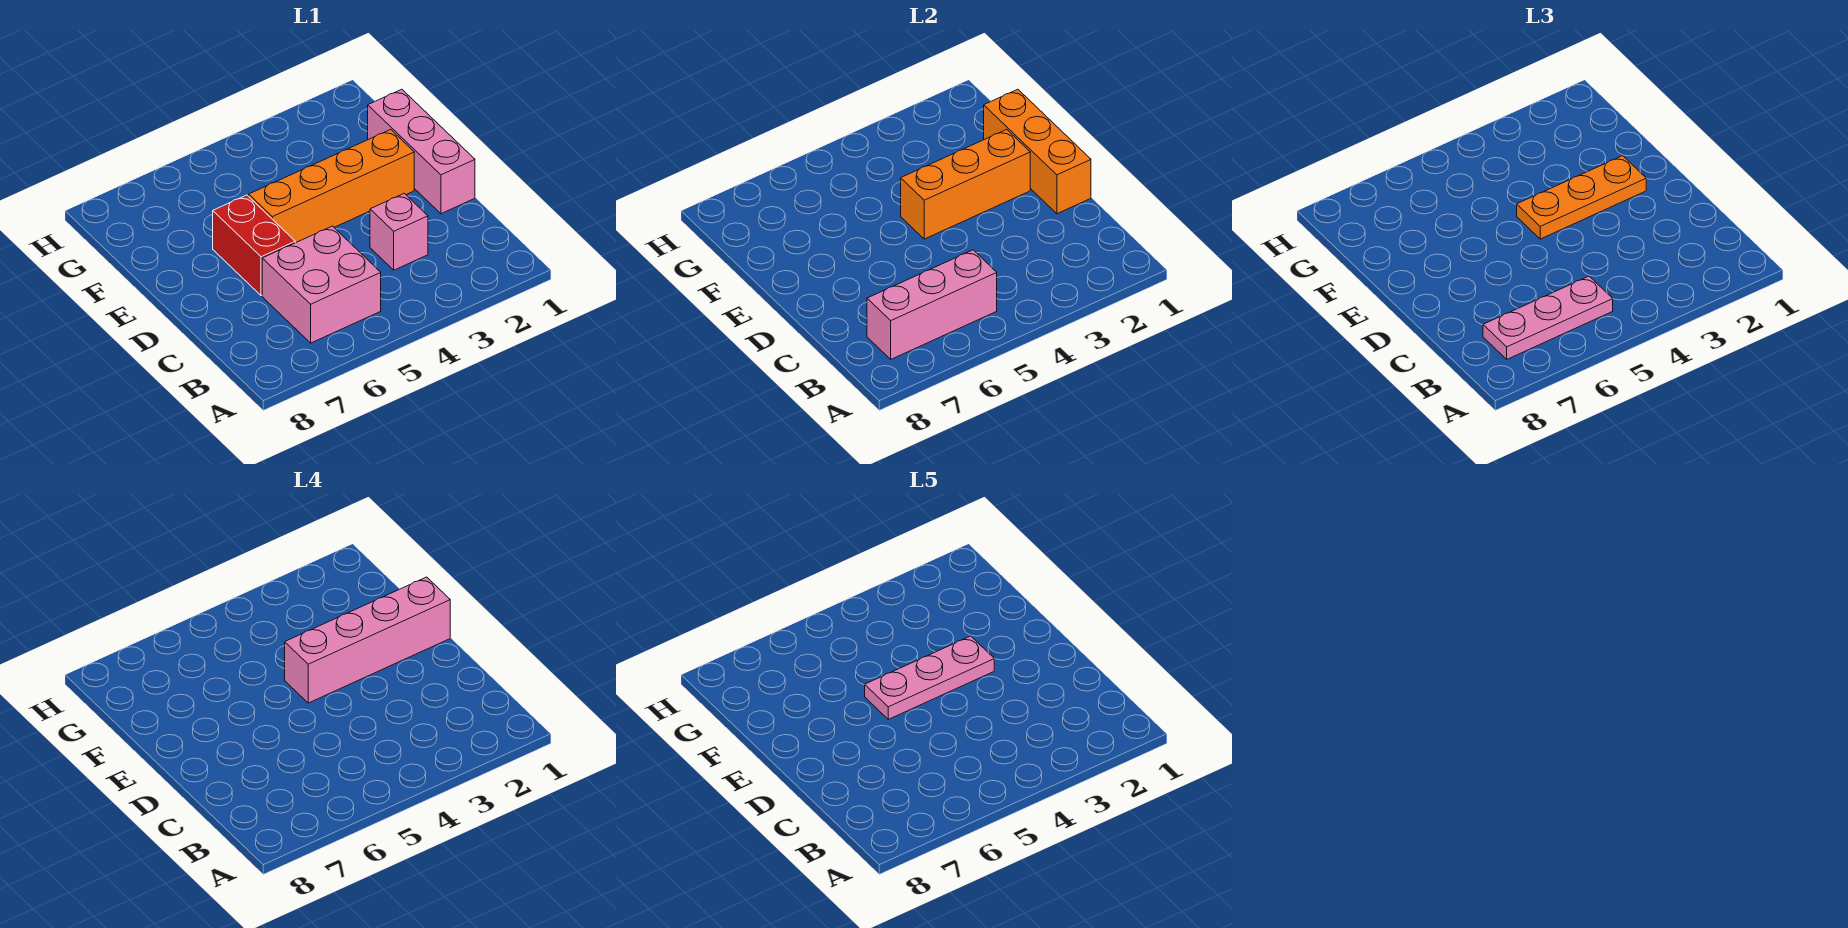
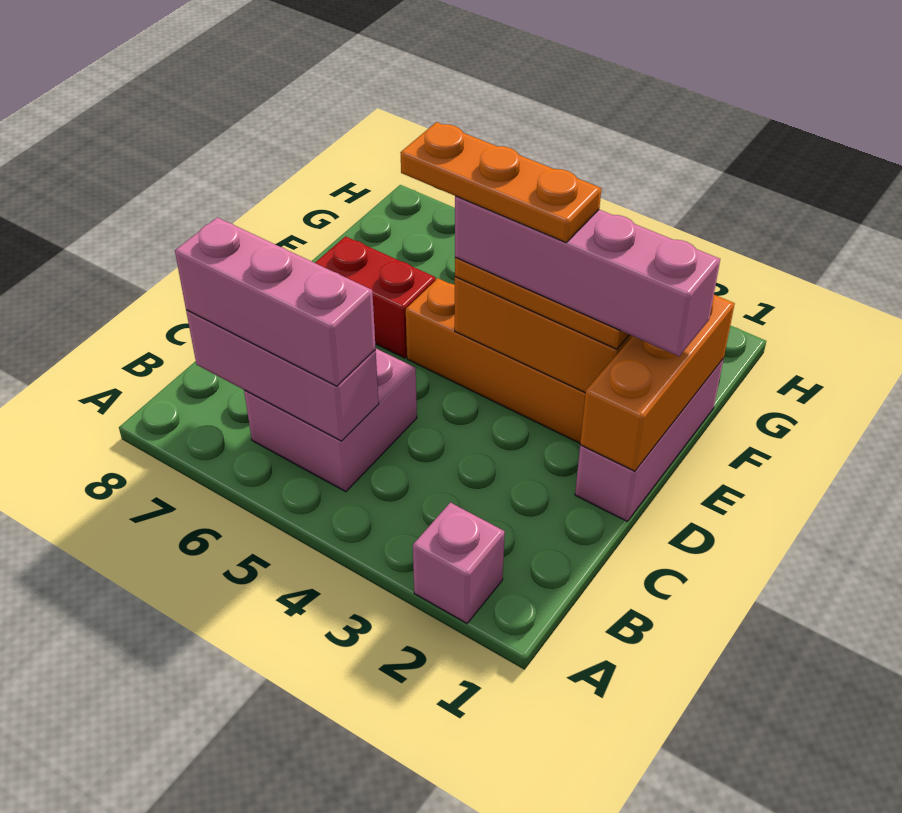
pink 1x3 plate [1483,276,1613,359] -> pink 1x3 brick [175,217,376,386]
pink 1x1 brick [370,193,428,270] -> pink 1x1 brick moved to [413,502,505,623]
red 1x2 brick [213,195,295,296] -> red 1x2 brick turned to [315,236,436,358]
pink 1x3 plate [865,636,994,719] -> orange 1x3 plate [400,122,601,242]

